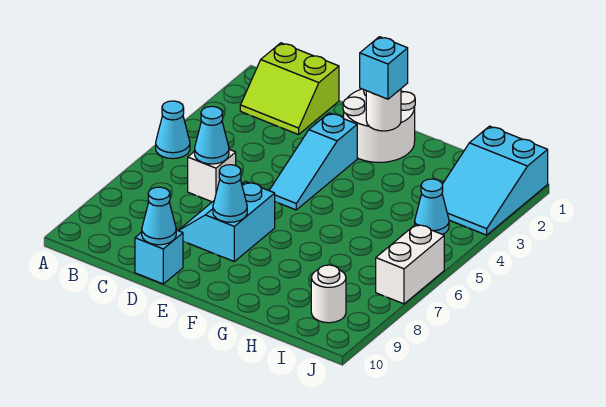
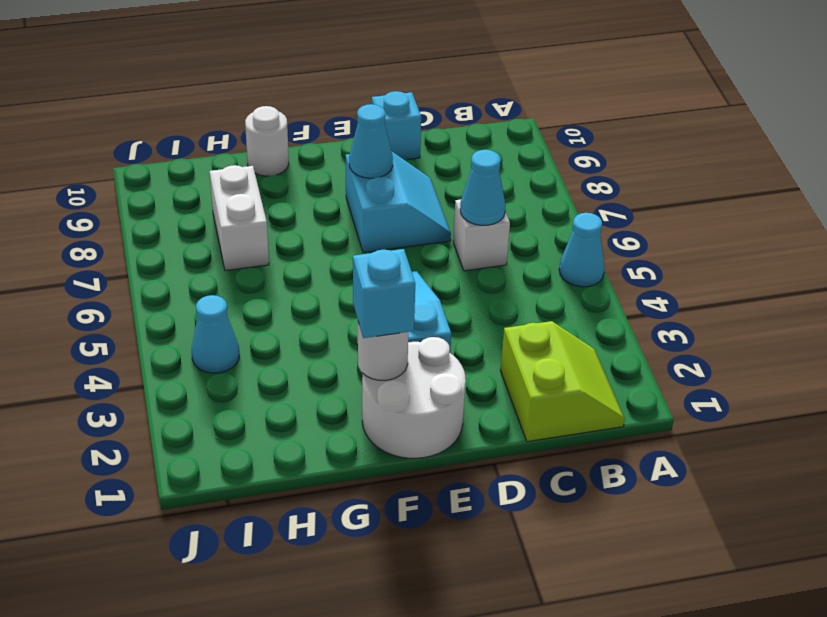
lime 2x2 slope [240,43,339,135] -> lime 2x2 slope turned to [500,321,625,442]
cyan 1x1 cone [142,187,176,245] -> none
cyan 2x3 slope [442,126,548,235] -> none
white 1x1 round brick [311,265,346,323] -> white 1x1 round brick moved to [245,106,289,176]
white 1x2 brick [376,224,444,304] -> white 1x2 brick moved to [210,165,269,271]

